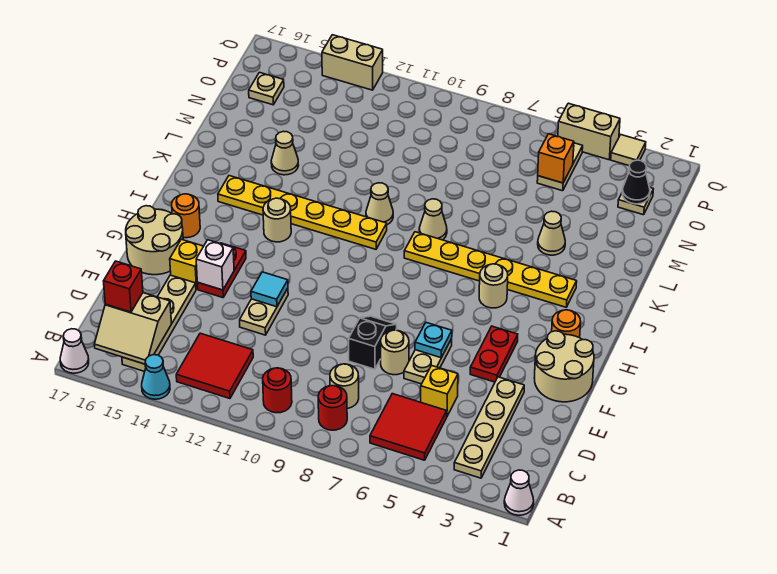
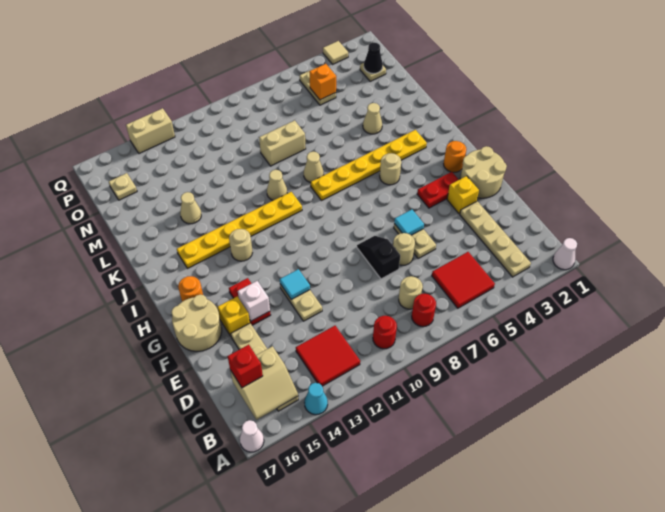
yellow 1x1 brick [421,366,458,416] -> yellow 1x1 brick moved to [447,176,479,214]
red 1x2 plate [470,326,518,382] -> red 1x2 plate turned to [417,172,459,208]
cyan 1x1 plate [415,323,452,358] -> cyan 1x1 tile [394,210,424,235]
tan 1x2 brick [558,103,620,160] -> tan 1x2 brick moved to [259,120,306,166]

